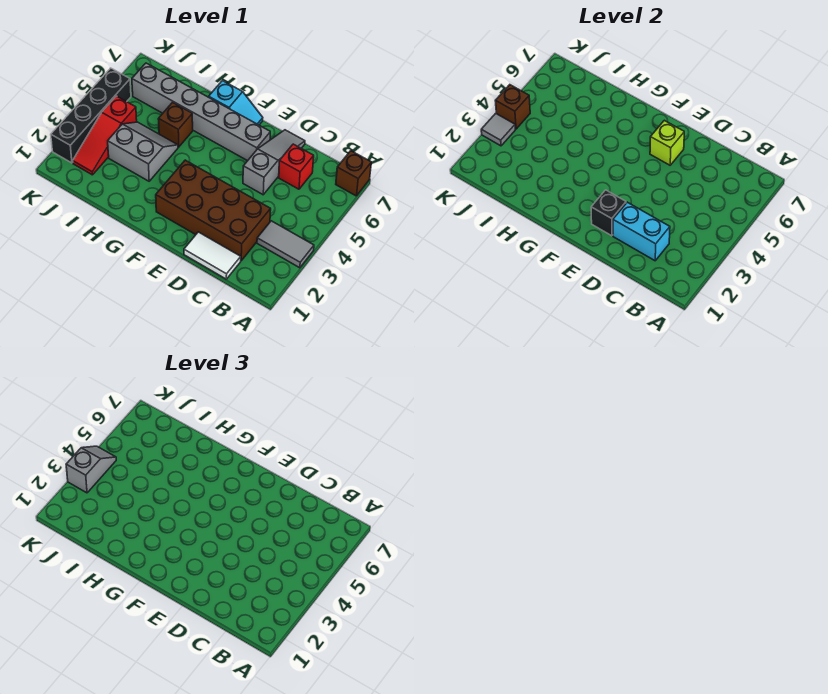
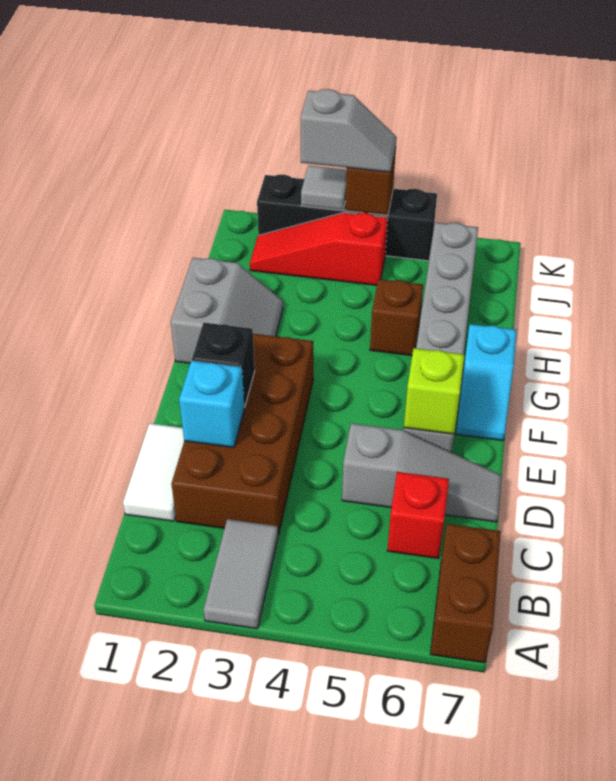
brown 1x1 brick [336,151,371,196] -> brown 1x2 brick [430,524,501,663]
cyan 1x2 brick [613,202,670,261] -> cyan 1x1 brick [179,361,244,447]
grey 2x2 slope [108,122,178,181] -> grey 2x2 slope moved to [171,258,283,363]

